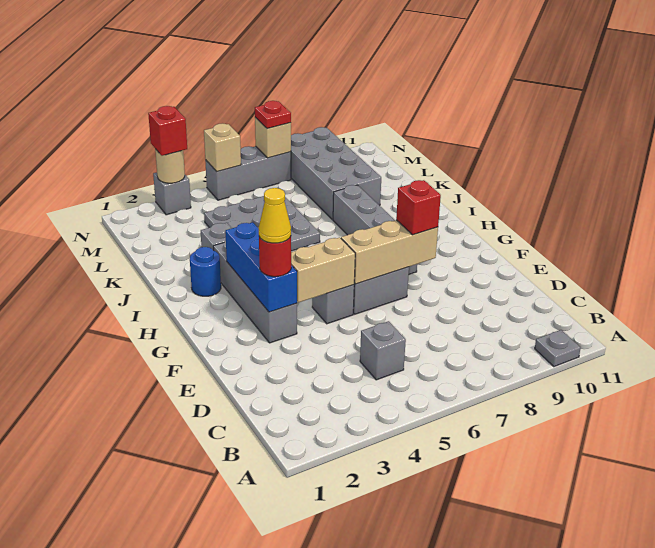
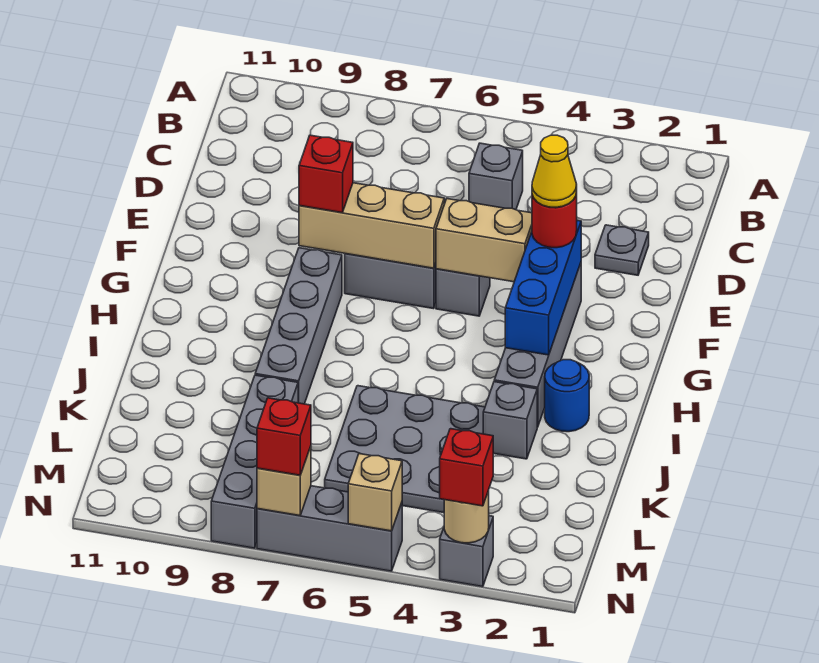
grey 1x1 plate [535,330,581,367] -> grey 1x1 plate moved to [595,225,649,275]
grey 2x4 brick [291,127,381,220] -> grey 1x4 brick [211,375,298,548]
red 1x1 plate [255,101,291,129] -> red 1x1 brick [257,398,311,475]

